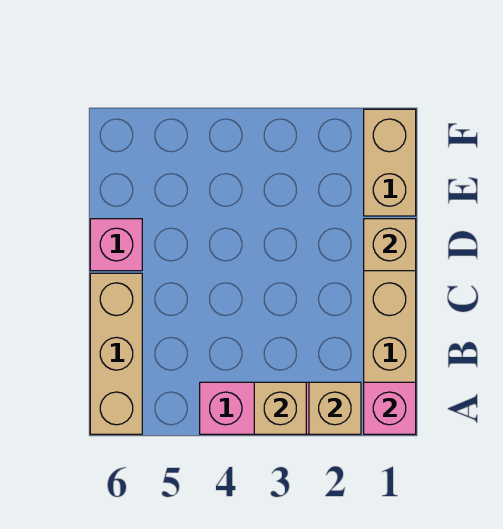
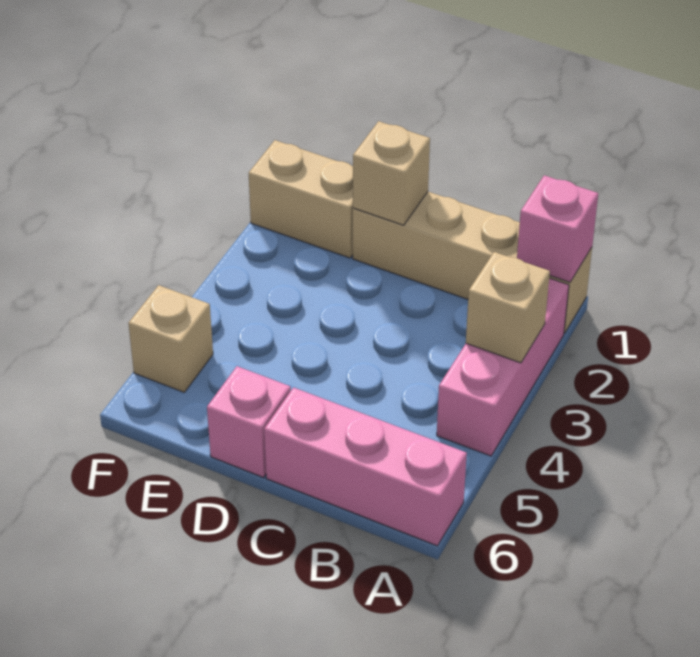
tan 1x1 brick [309,382,361,434] -> tan 1x1 brick moved to [128,285,213,392]
tan 1x3 brick [90,273,142,434] -> pink 1x3 brick [264,388,467,546]

